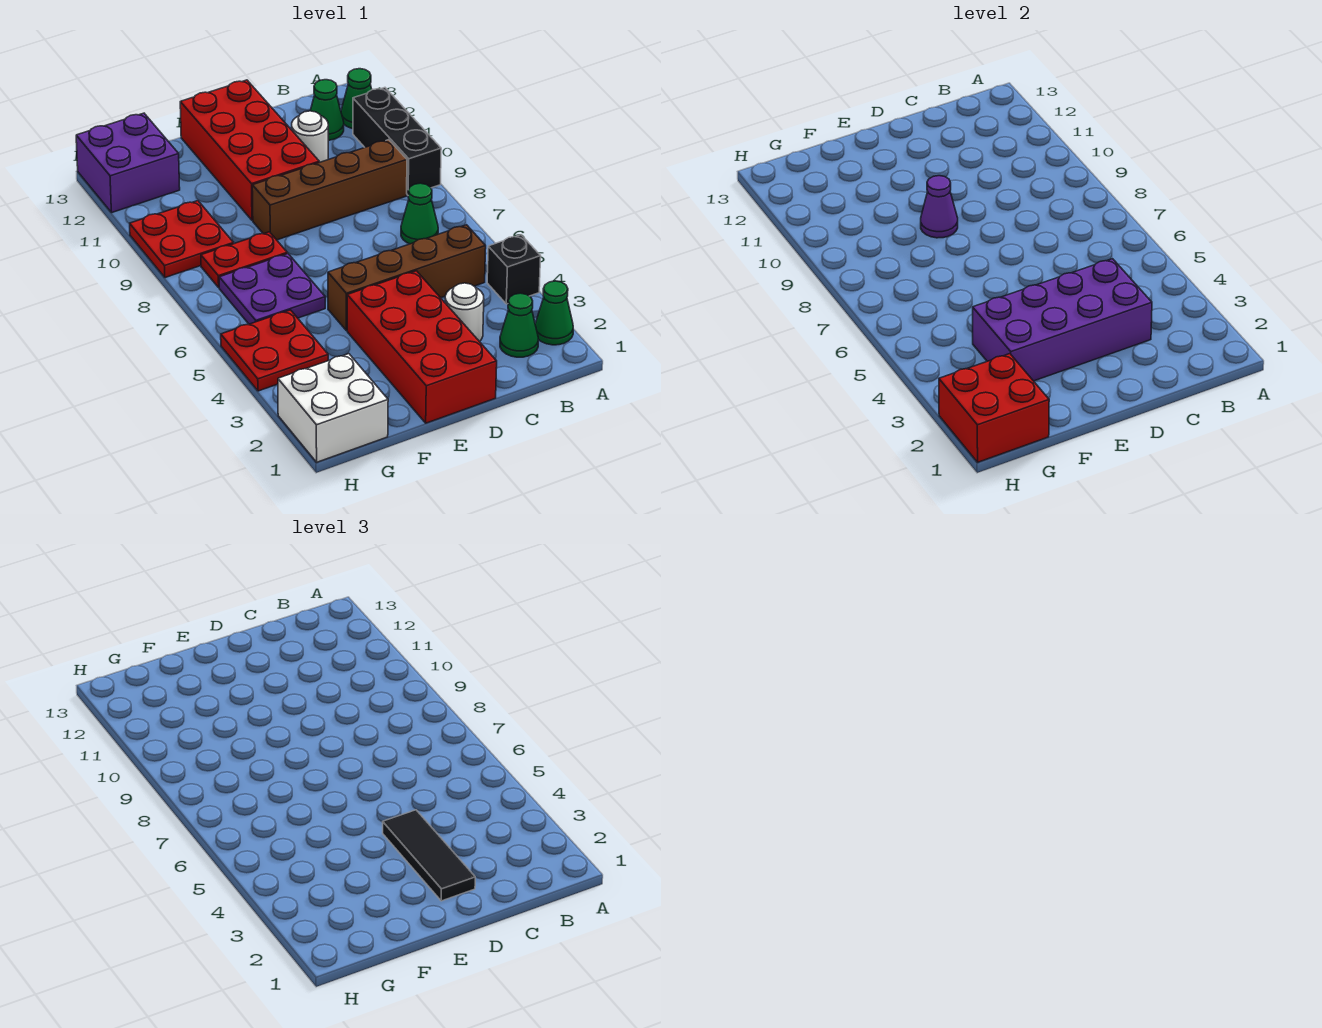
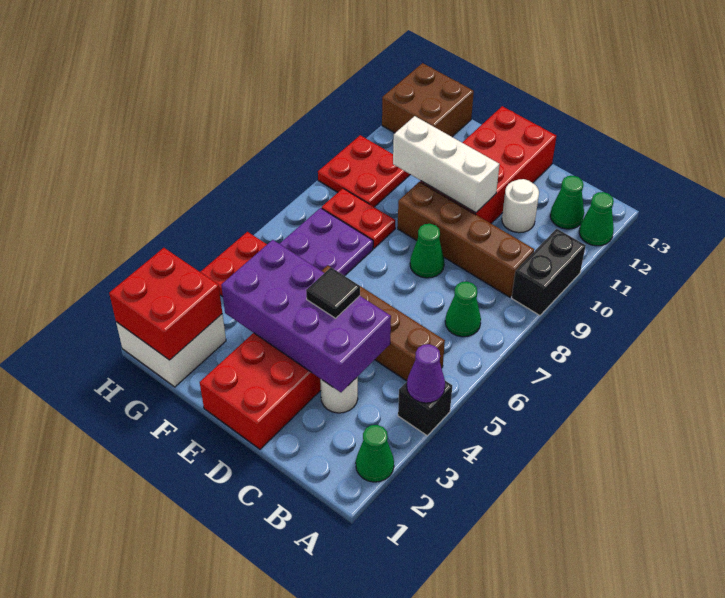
black 1x3 brick [353,88,441,195] -> black 1x2 brick [512,229,586,315]
green 1x1 cone [500,293,538,357] -> green 1x1 cone moved to [410,224,444,278]
black 1x3 tile [383,810,475,901] -> black 1x1 tile [306,268,360,318]
none -> white 1x3 brick [393,116,500,213]
purple 1x1 cone [921,176,958,238] -> purple 1x1 cone moved to [407,344,445,403]
purple 2x2 brick [76,113,180,213] -> brown 2x2 brick [382,63,474,137]

